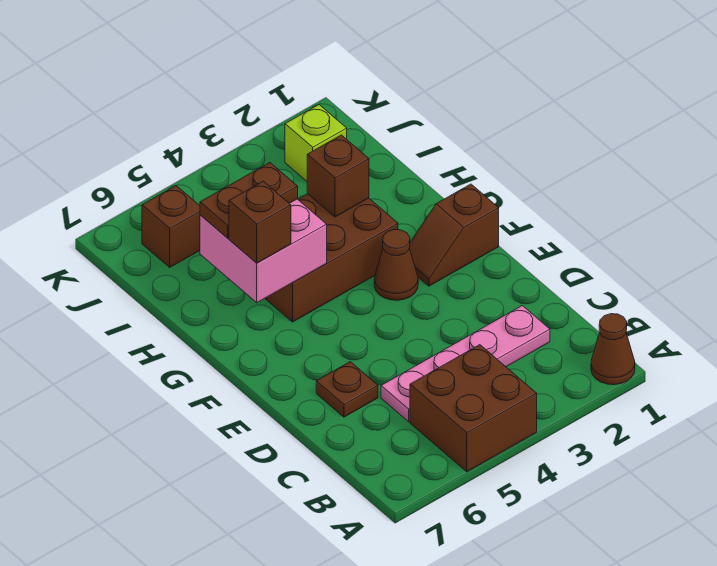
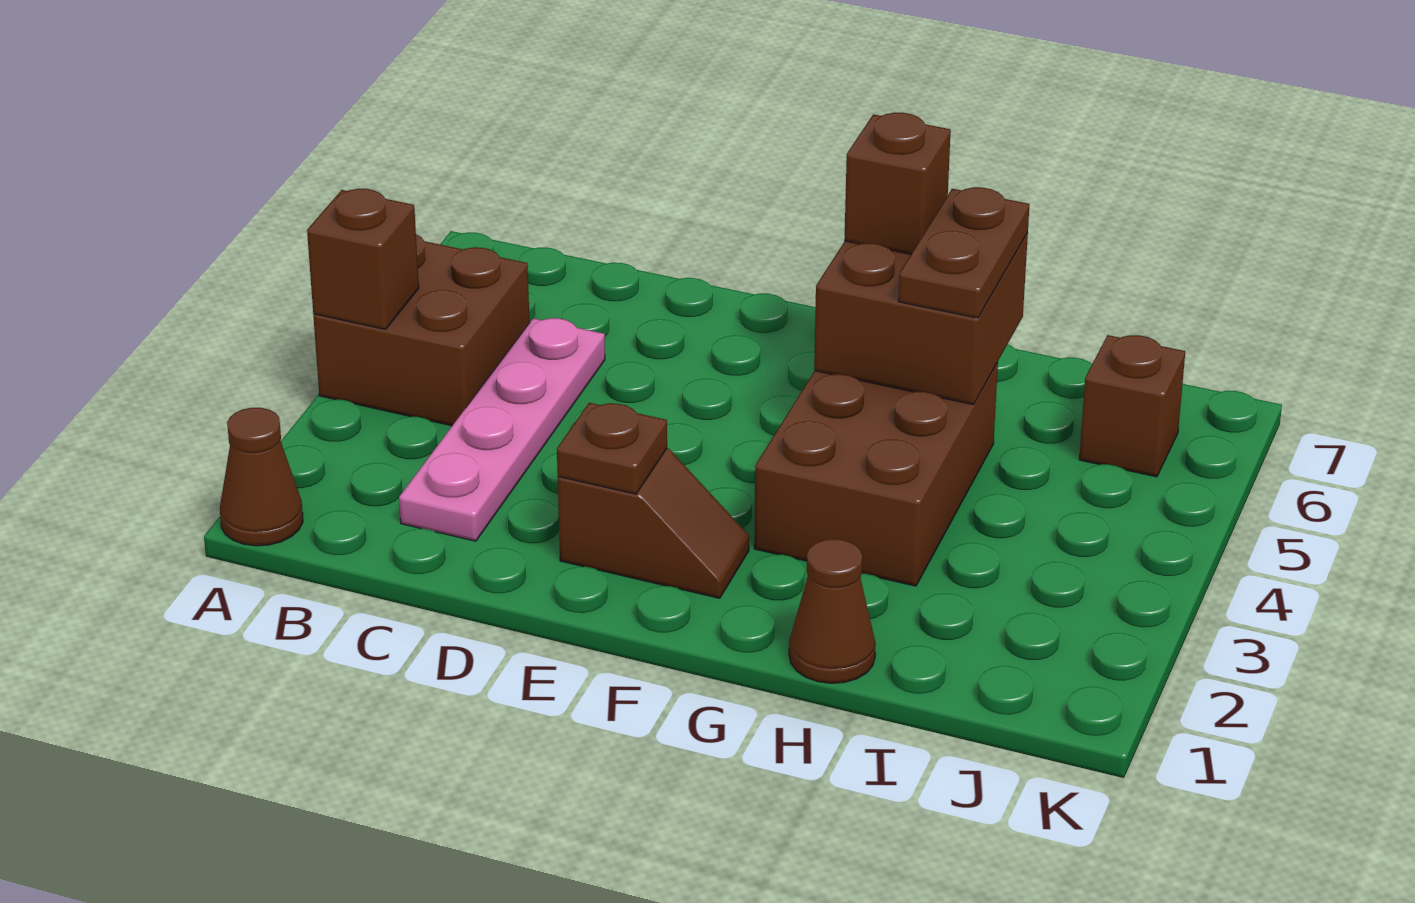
brown 1x1 plate [316,362,378,417] -> brown 1x1 plate moved to [557,403,667,494]
brown 1x2 slope [410,184,499,286] -> brown 1x2 slope turned to [558,449,749,598]
brown 1x1 cone [374,229,418,300] -> brown 1x1 cone moved to [789,539,876,683]
pink 2x2 brick [200,199,327,303] -> brown 2x2 brick [814,233,1028,405]
brown 1x1 brick [307,135,369,217] -> brown 1x1 brick moved to [307,189,419,329]
lime 1x1 brick [285,105,347,181] -> none

